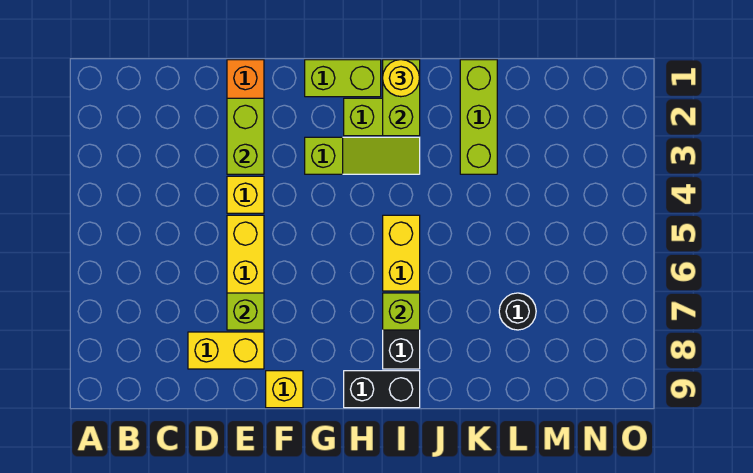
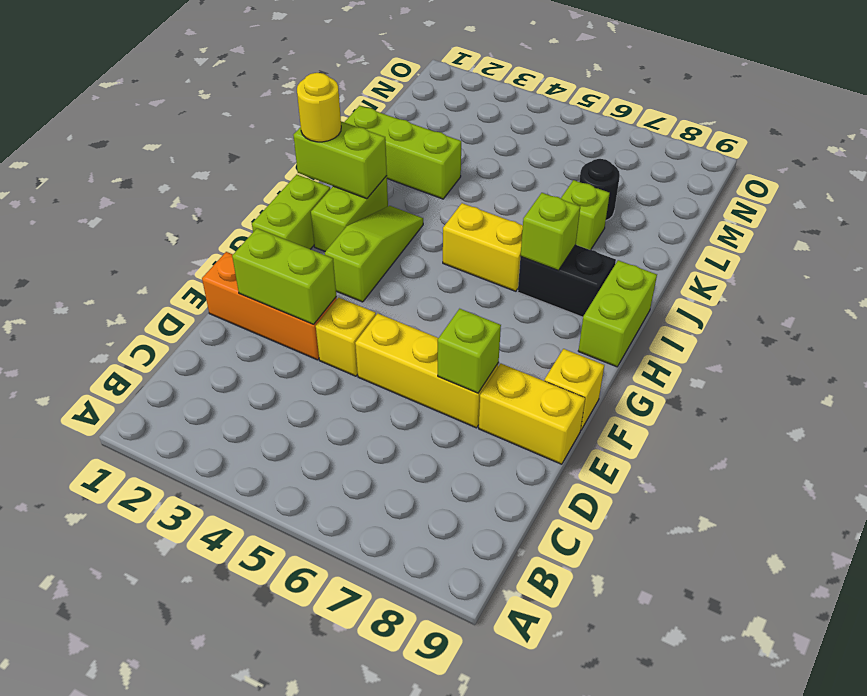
yellow 1x2 brick [188,332,264,369] -> yellow 1x2 brick turned to [479,363,585,464]
black 1x2 brick [344,371,420,408] -> lime 1x2 brick [578,260,657,367]
none -> lime 1x1 brick [561,180,610,250]

